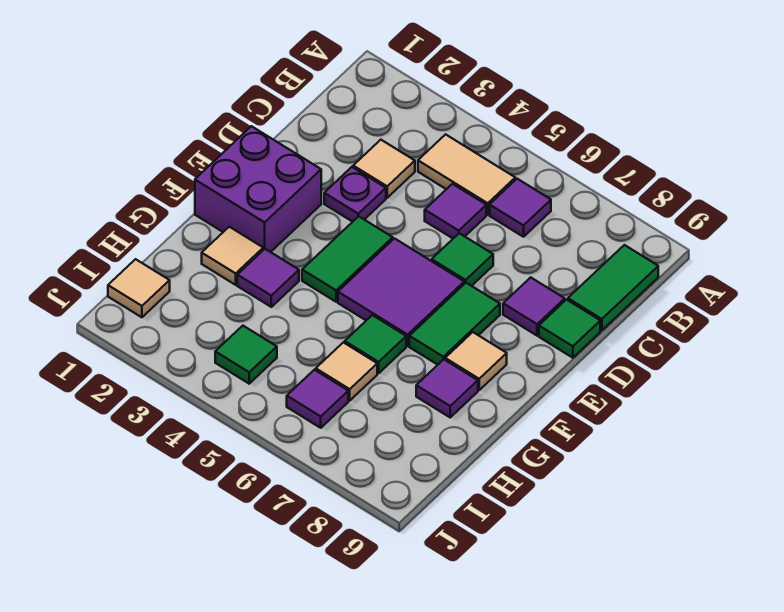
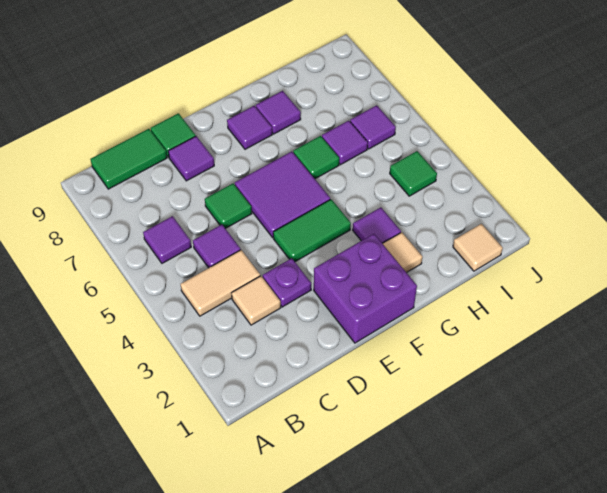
tan 1x2 tile [418,134,515,215] -> tan 1x2 tile turned to [181,250,260,316]
green 1x2 tile [409,283,500,365] -> none
tan 1x1 tile [445,332,507,390] -> purple 1x1 tile [227,106,272,149]
tan 1x1 tile [316,342,377,400] -> purple 1x1 tile [322,121,368,165]

